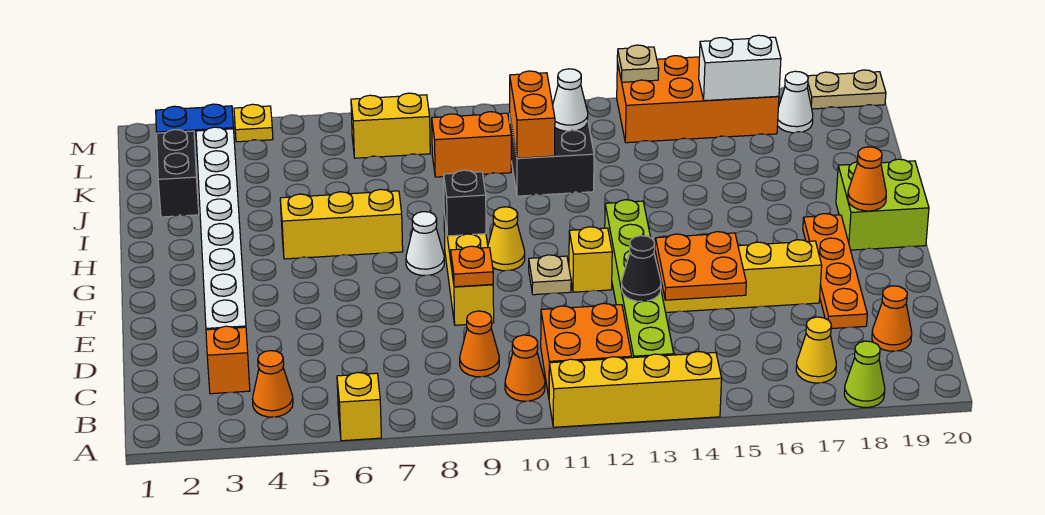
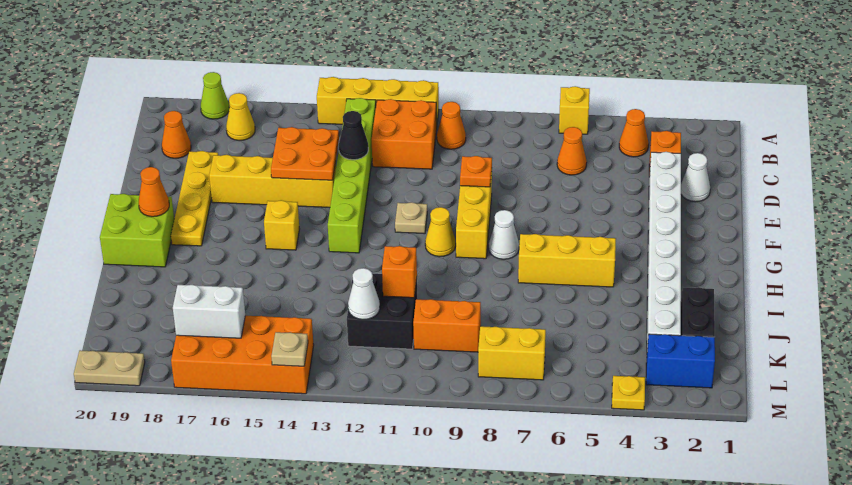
orange 1x1 cone [460,311,499,377] -> orange 1x1 cone moved to [557,127,587,175]
orange 1x4 plate [803,214,867,329] -> yellow 1x4 plate [171,151,218,246]
yellow 1x1 brick [569,227,612,292] -> yellow 1x1 brick moved to [264,200,299,250]
black 1x1 brick [444,170,486,236] -> none
orange 1x2 brick [510,71,555,158] -> orange 1x1 brick [382,246,417,298]
white 1x1 cone [778,71,813,133] -> white 1x1 cone moved to [681,153,710,202]

